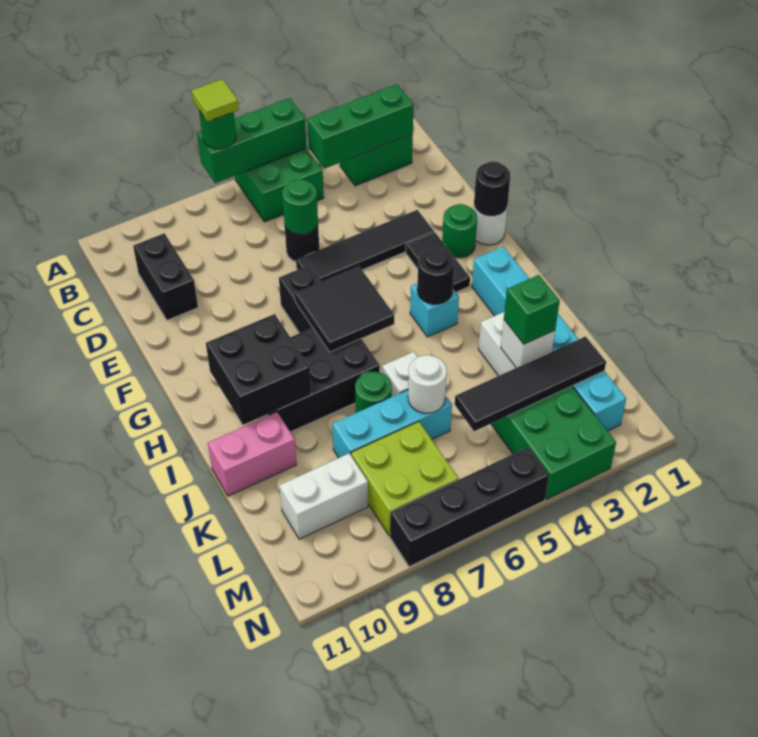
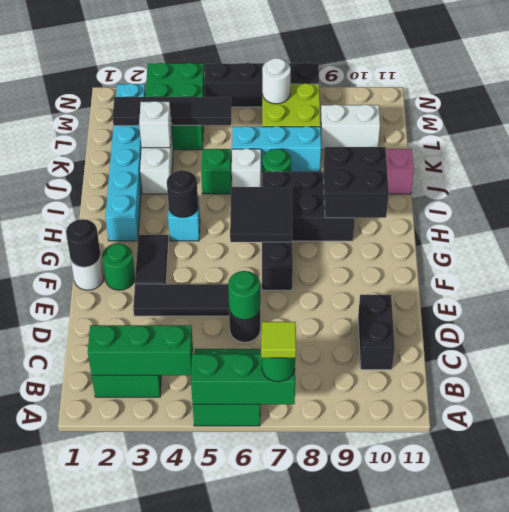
green 1x1 brick [504,275,560,344] -> green 1x1 brick moved to [201,149,231,194]
white 1x1 round brick [408,355,447,413] -> white 1x1 round brick moved to [262,58,291,104]

